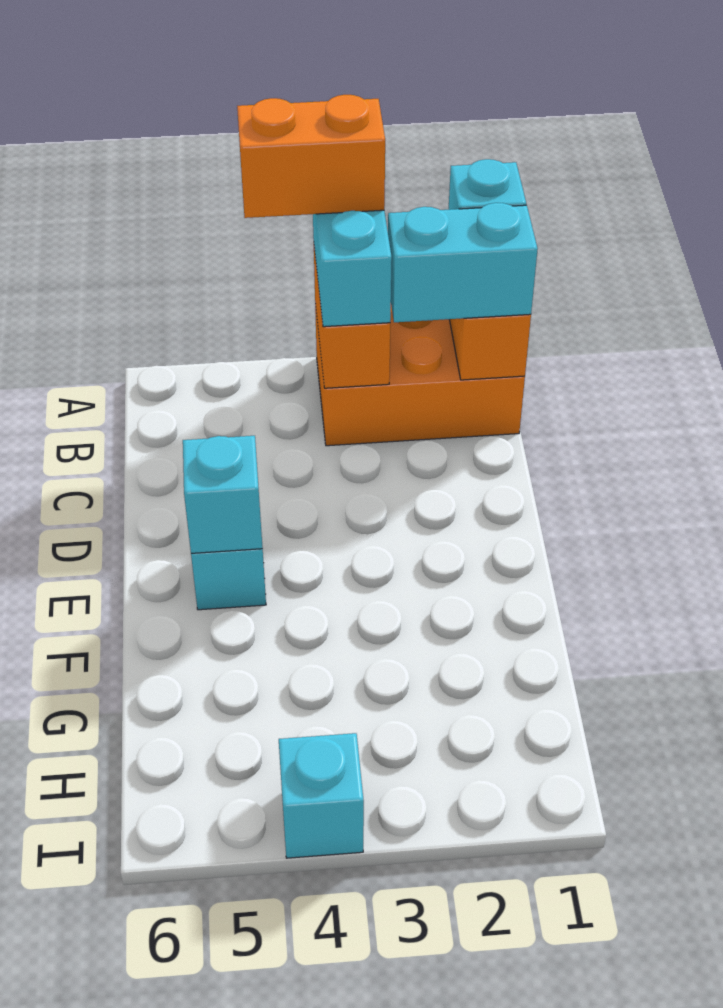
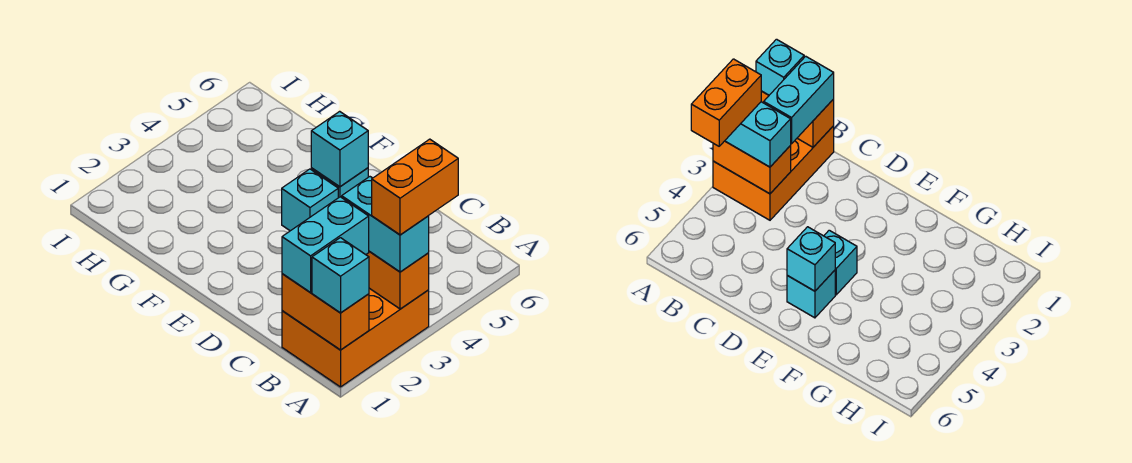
cyan 1x1 brick [279,733,364,858] -> cyan 1x1 brick moved to [282,169,338,231]

